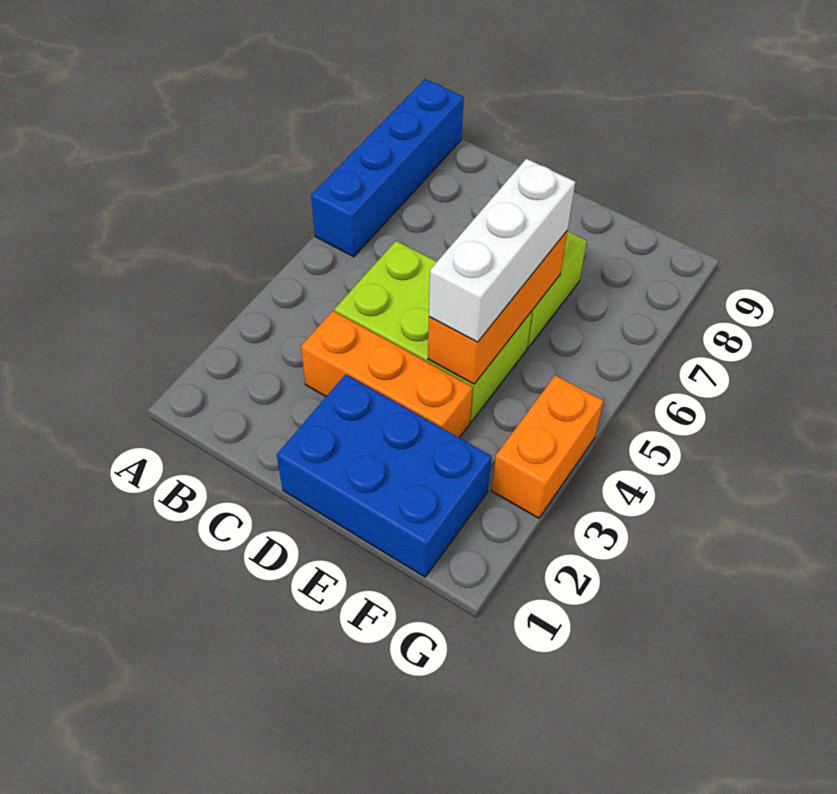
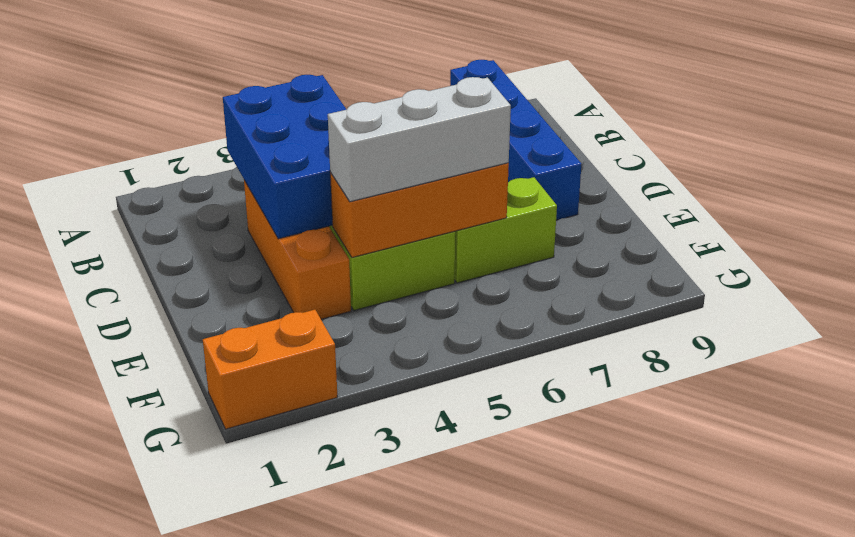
blue 1x4 brick [311,79,464,257] -> blue 1x4 brick turned to [450,60,581,220]
blue 2x3 brick [277,374,492,577] -> blue 2x3 brick moved to [223,75,347,239]
orange 1x2 brick [492,375,604,518] -> orange 1x2 brick moved to [203,310,337,429]

